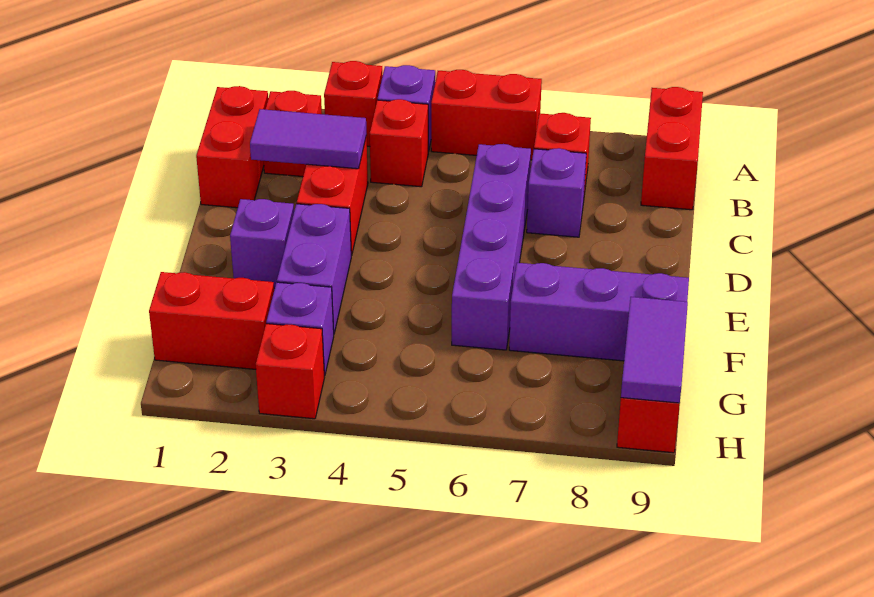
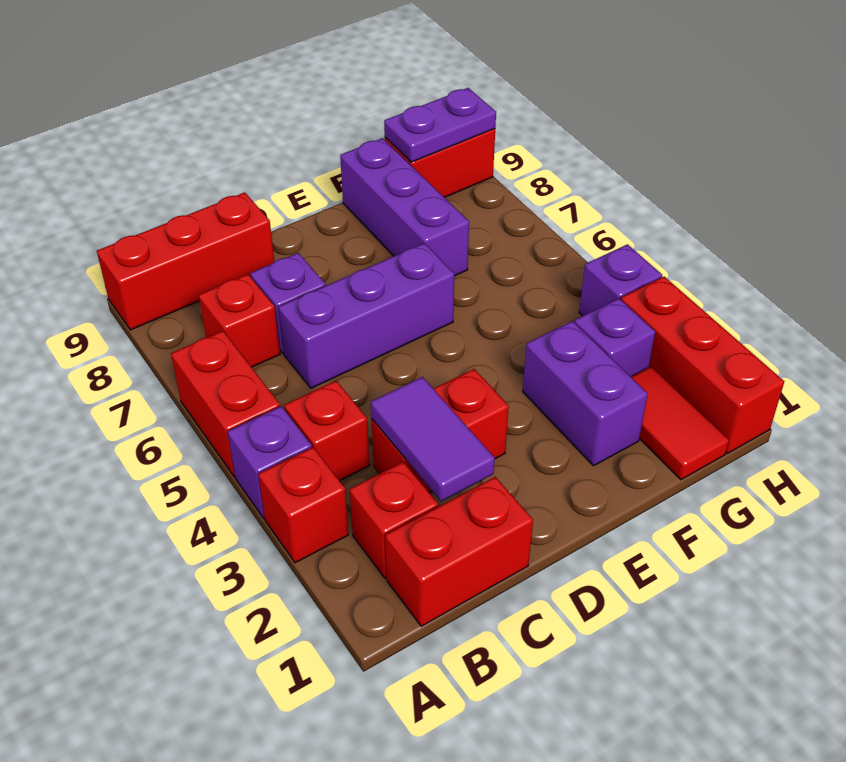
red 1x2 brick [641,87,703,210] -> red 1x3 brick [97,192,274,330]
purple 1x4 brick [452,144,531,350] -> purple 1x3 brick [278,243,454,388]
purple 1x1 brick [230,199,294,288] -> purple 1x1 brick moved to [579,244,662,316]
purple 1x2 brick [277,204,352,333] -> purple 1x2 brick turned to [523,321,648,466]
red 1x2 brick [149,272,274,369] -> red 1x2 tile [631,367,729,480]
purple 1x2 tile [621,297,688,403] -> purple 1x2 plate [384,88,496,162]
red 1x1 brick [256,324,324,419] -> red 1x3 brick [621,277,784,453]

